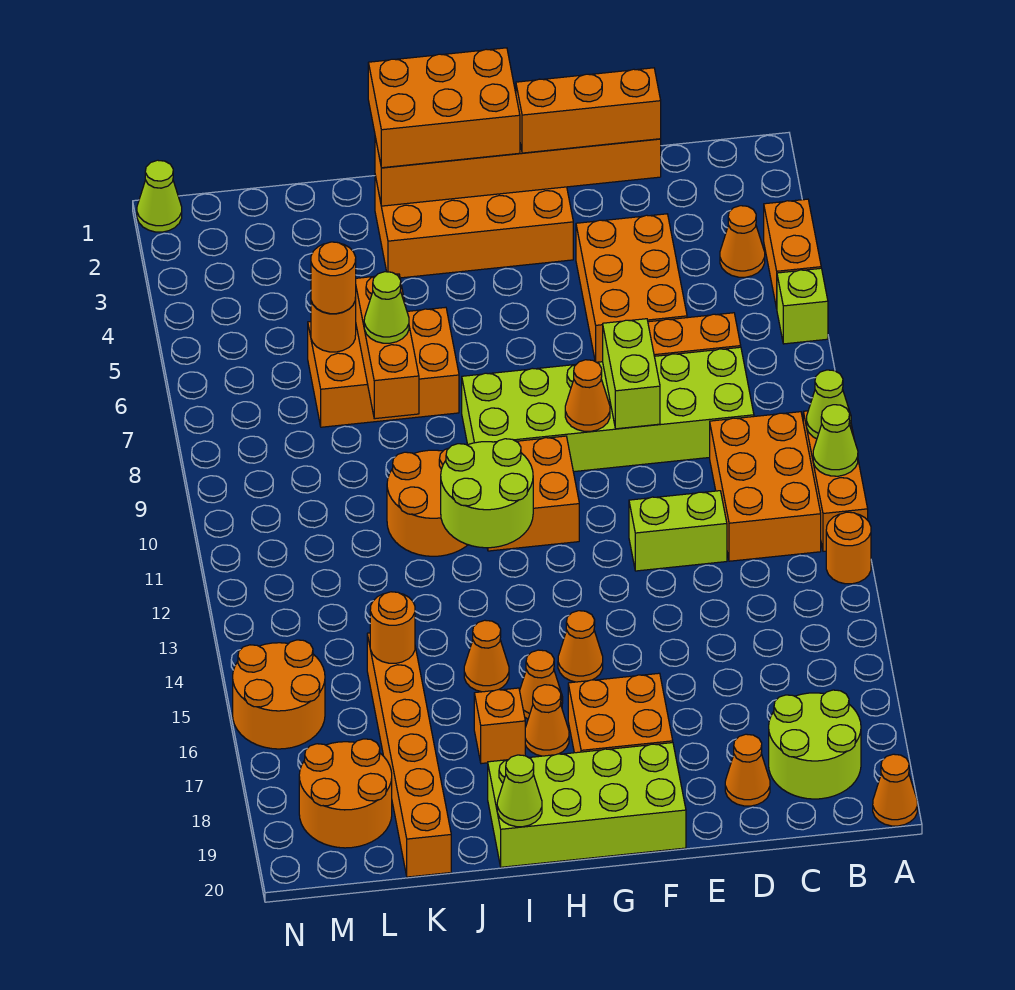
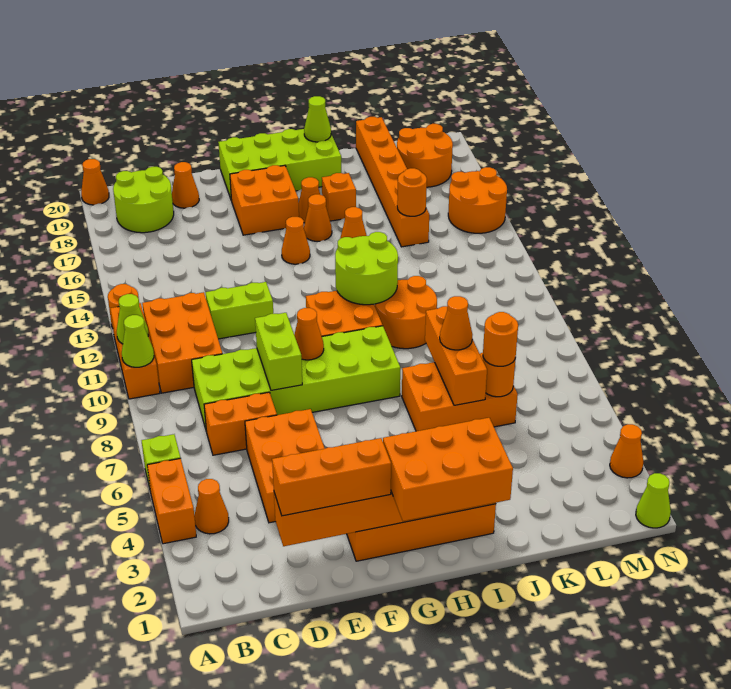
lime 1x1 cone [364,272,409,343] -> orange 1x1 cone [440,296,473,350]
none -> orange 1x1 cone [610,424,643,478]

